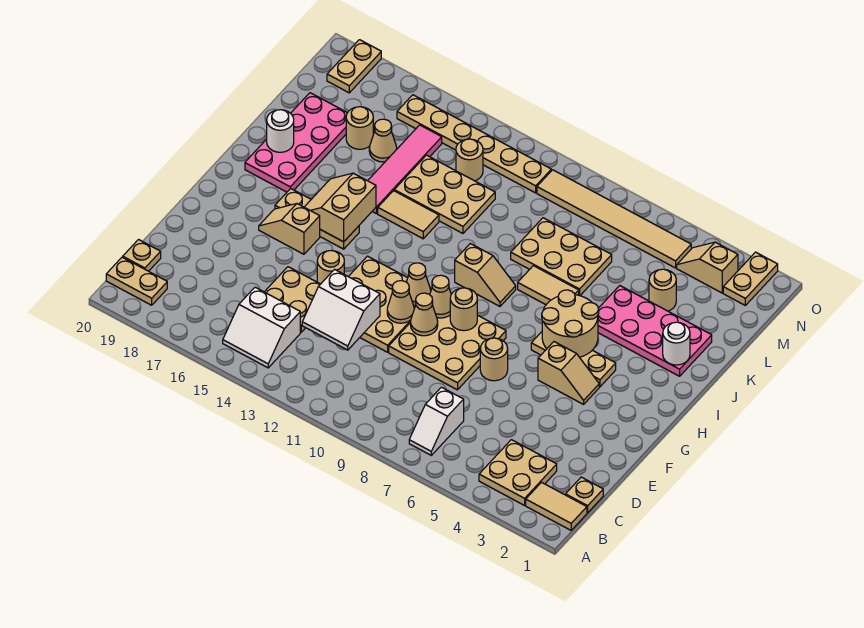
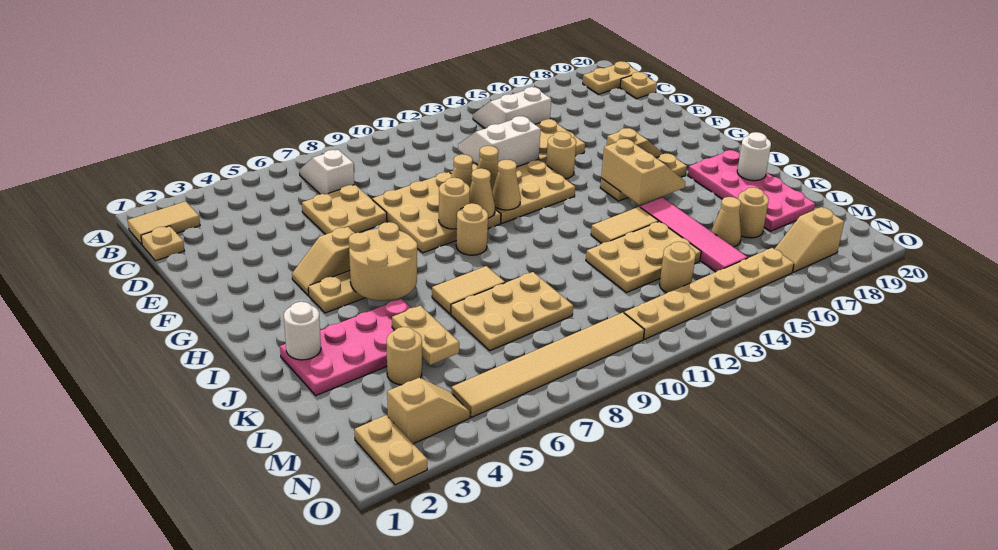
tan 2x2 plate [479,440,557,505] -> tan 2x2 plate moved to [302,185,387,234]
tan 1x1 round brick [480,338,508,381] -> tan 1x1 round brick moved to [456,203,488,255]
tan 1x2 slope [455,244,516,306] -> tan 1x2 slope moved to [775,207,844,272]
tan 1x2 plate [327,40,381,93] -> tan 1x2 plate moved to [392,306,459,365]

